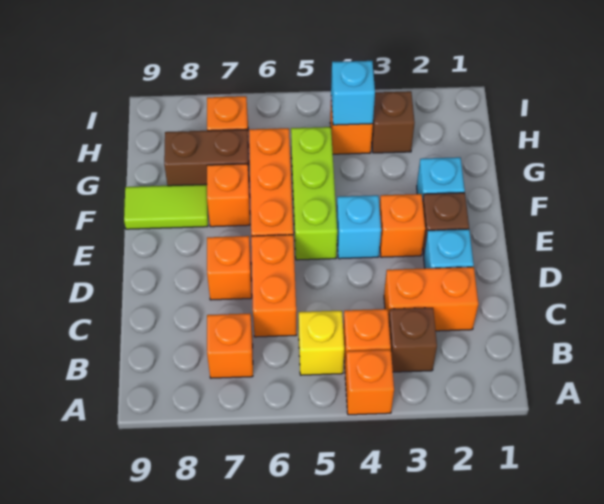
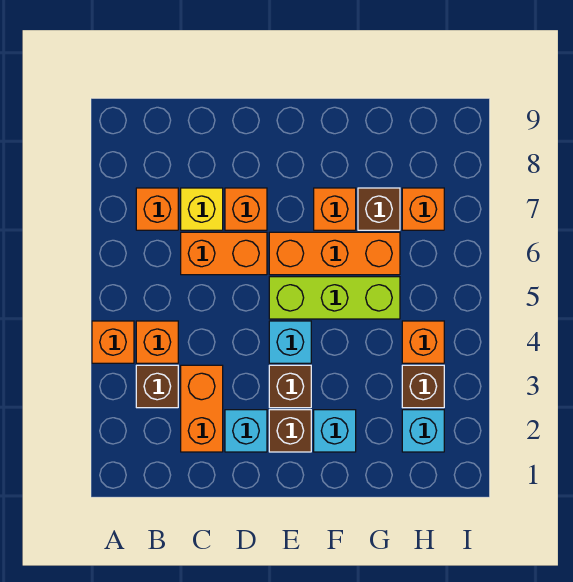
yellow 1x1 brick [299,311,344,375] -> yellow 1x1 brick moved to [181,188,223,230]
orange 1x1 brick [380,194,425,257] -> brown 1x1 brick [269,365,311,408]
lime 1x2 tile [124,184,208,229] -> none
brown 1x2 brick [164,129,249,186] -> brown 1x1 brick [358,188,400,230]
cyan 1x1 brick [331,61,375,125] -> cyan 1x1 brick moved to [402,410,444,452]

